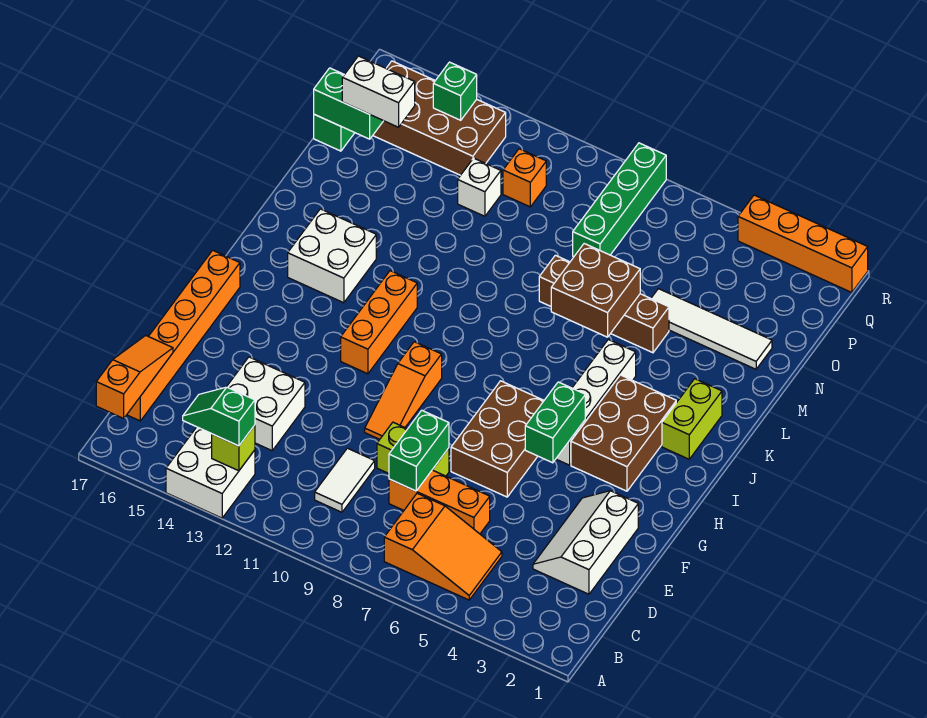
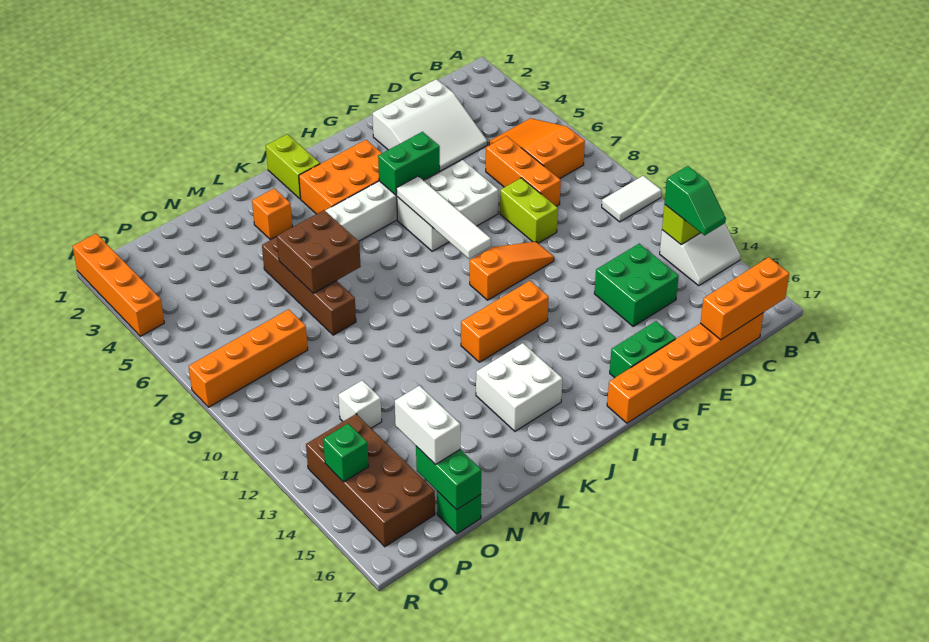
white 2x2 brick [166,427,255,518] -> white 2x2 slope [660,223,740,286]
orange 1x3 slope [96,335,173,418] -> orange 1x3 brick [701,257,789,340]
white 1x2 tile [315,448,375,512] -> white 1x2 tile moved to [602,176,661,222]
white 2x3 slope [533,491,638,594] -> white 3x3 slope [372,79,488,179]
green 1x2 brick [389,410,449,491] -> green 1x2 brick moved to [610,321,676,378]
white 2x2 brick [227,357,305,451] -> green 2x2 brick [594,244,679,326]
brown 2x3 brick [451,381,544,497] -> white 2x3 brick [397,160,498,251]
brown 2x3 brick [571,375,676,491] -> orange 2x3 brick [299,140,382,214]
lime 1x2 brick [662,379,722,459] -> lime 1x2 brick turned to [266,134,320,199]
white 1x4 tile [651,289,772,369] -> white 1x4 tile moved to [396,176,491,259]
green 1x4 brick [573,143,666,257] -> orange 1x4 brick [189,309,308,407]
orange 1x1 brick [503,149,546,207] -> orange 1x1 brick moved to [252,188,292,240]

